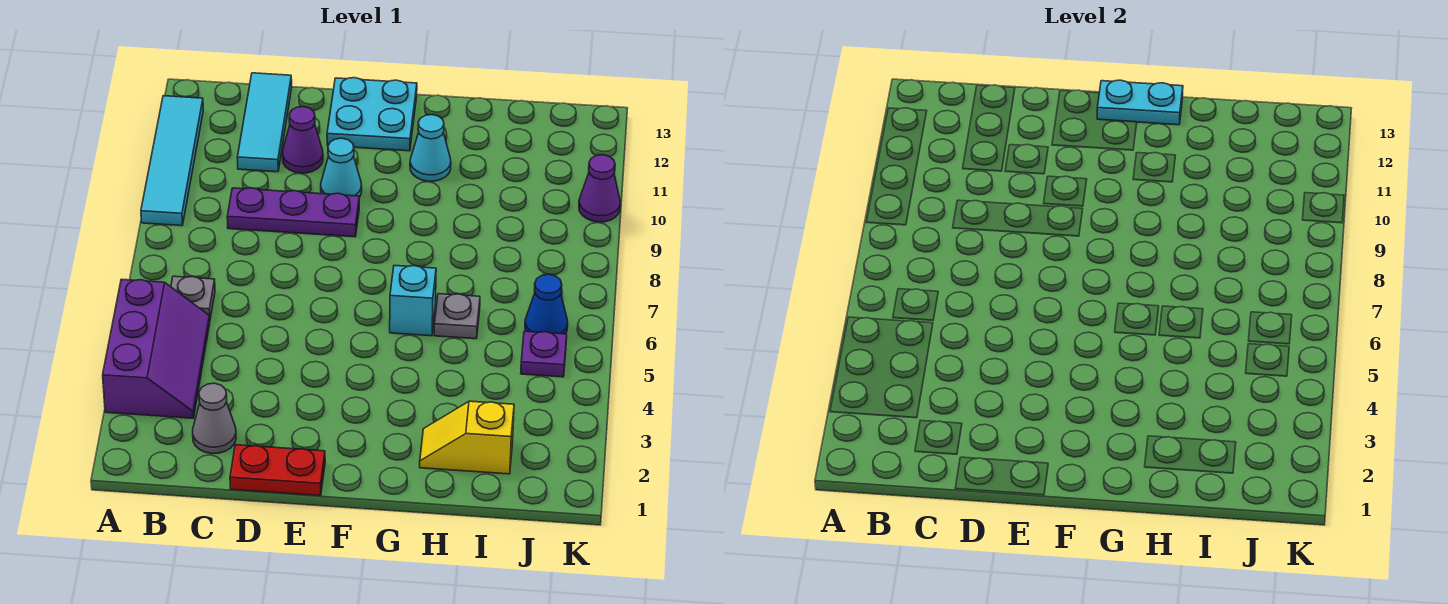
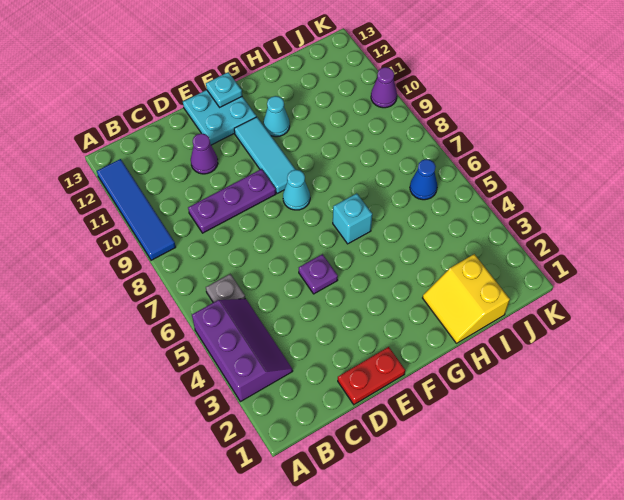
cyan 1x4 tile [141,96,203,226] -> blue 1x4 tile [97,159,176,260]
grey 1x1 cone [193,383,236,454] -> none
cyan 1x3 tile [237,73,292,172] -> cyan 1x3 tile moved to [234,117,296,193]
cyan 1x1 cone [321,138,362,197] -> cyan 1x1 cone moved to [283,170,310,210]
cyan 1x2 plate [1097,80,1183,125] -> cyan 1x1 plate [206,72,242,107]
yellow 1x2 slope [420,401,514,474] -> yellow 2x2 slope [423,254,510,343]
grey 1x1 plate [434,294,480,339] -> none
purple 1x1 plate [521,331,567,377] -> purple 1x1 plate moved to [299,254,338,294]

